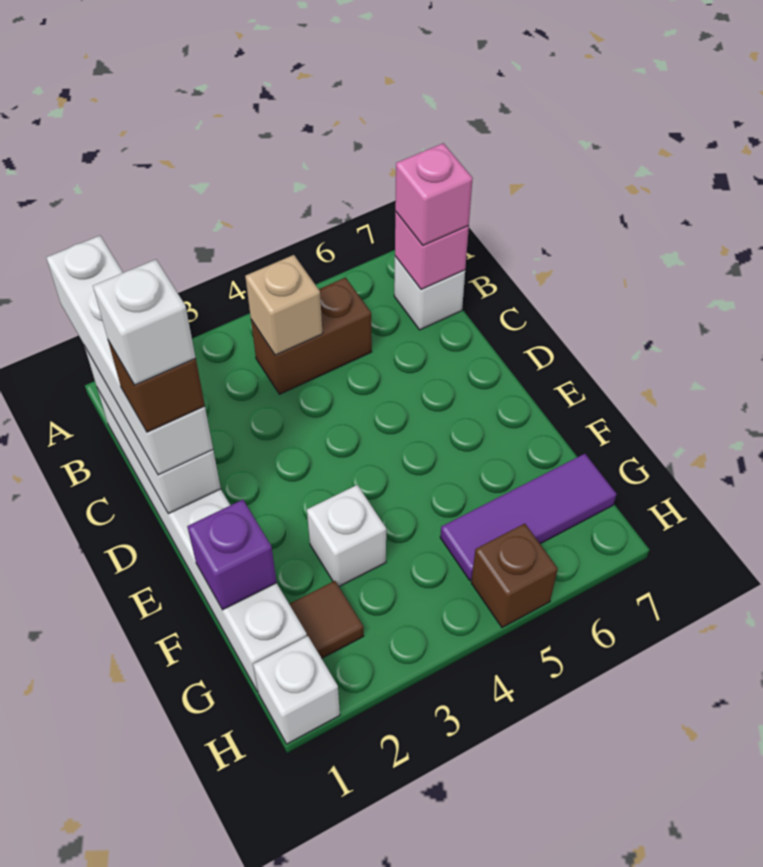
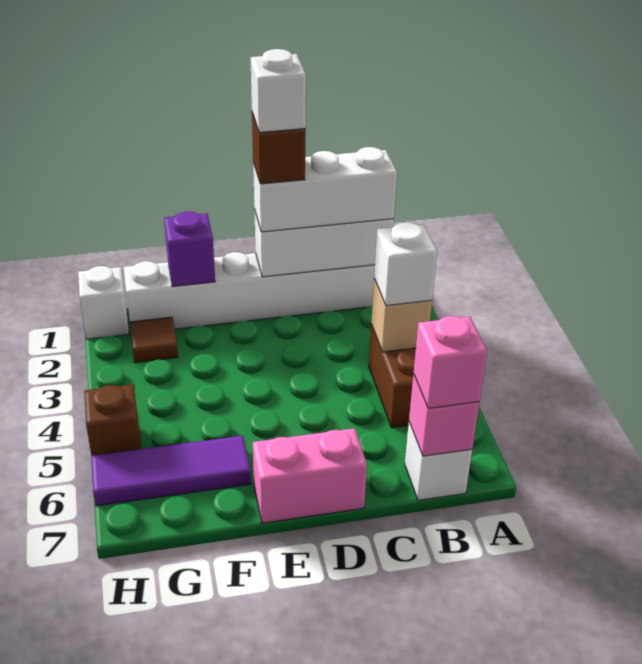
white 1x4 brick [46,236,213,475] -> white 1x3 brick [253,147,397,232]
none -> pink 1x2 brick [253,428,367,523]
white 1x1 brick [307,485,386,586] -> white 1x1 brick moved to [374,222,437,306]
purple 1x3 tile [440,454,617,580] -> purple 1x3 tile turned to [91,436,251,506]

